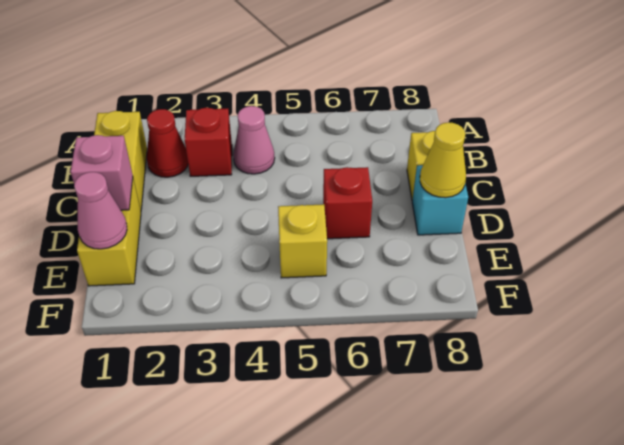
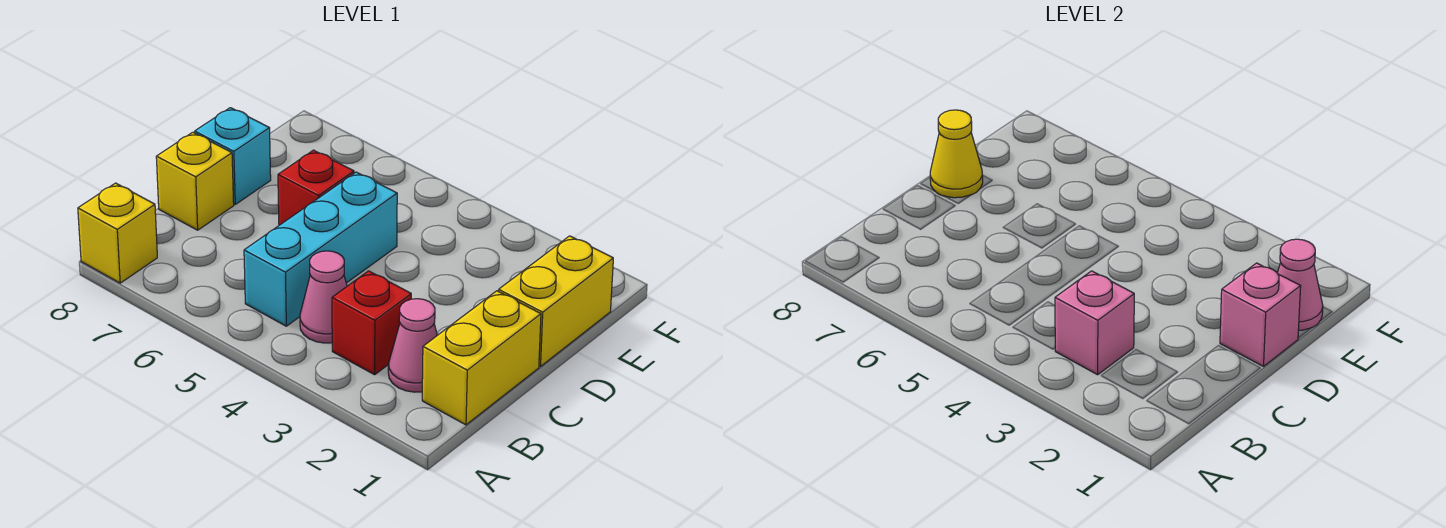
red 1x1 cone [147,109,188,177] -> pink 1x1 cone [388,299,437,392]
none -> pink 1x1 brick [1055,271,1134,375]
none -> cyan 1x3 brick [244,172,397,326]
yellow 1x1 brick [278,204,327,278] -> yellow 1x1 brick moved to [78,183,157,283]

